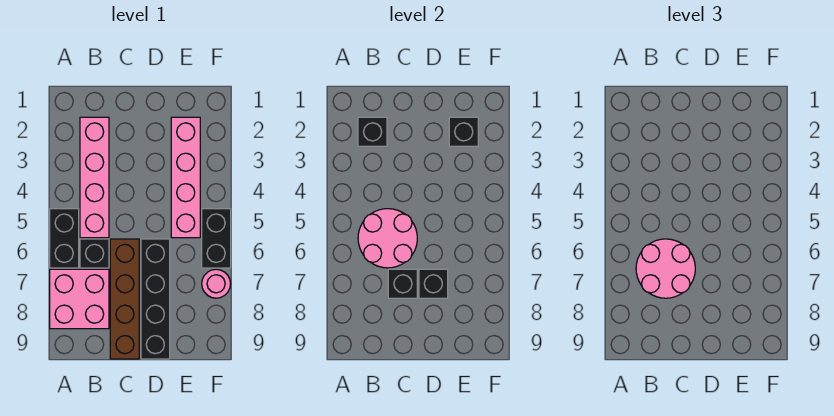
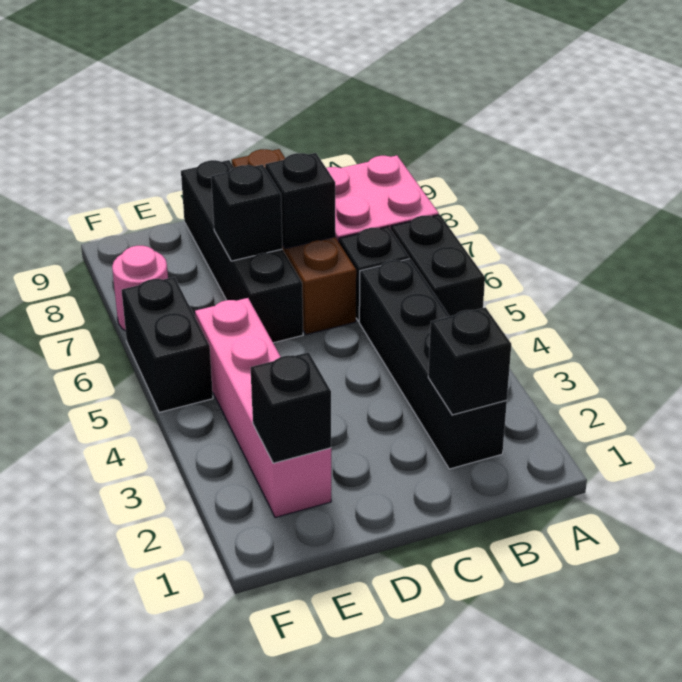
pink 1x4 brick [80,117,109,238] -> black 1x4 brick [359,259,507,469]
pink 2x2 round brick [358,209,417,268] -> none
pink 2x2 round brick [636,239,695,298] -> none

